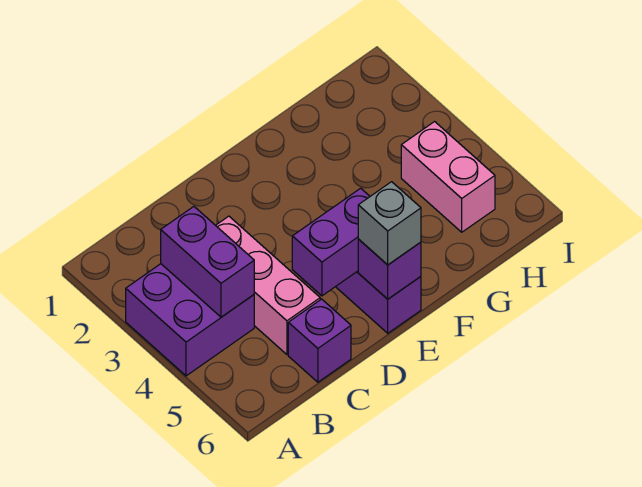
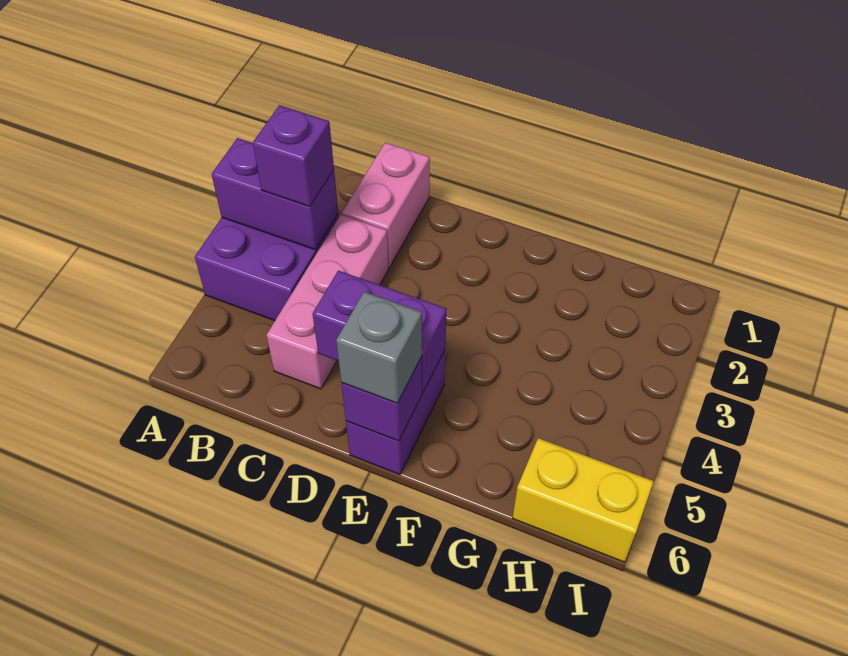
purple 1x2 brick [161,207,254,317] -> purple 1x2 brick turned to [212,138,338,250]
purple 1x1 brick [288,299,351,382] -> purple 1x1 brick moved to [253,105,334,207]
pink 1x2 brick [401,122,495,232] -> pink 1x2 brick moved to [342,143,430,267]
none -> yellow 1x2 brick [513,438,654,562]

